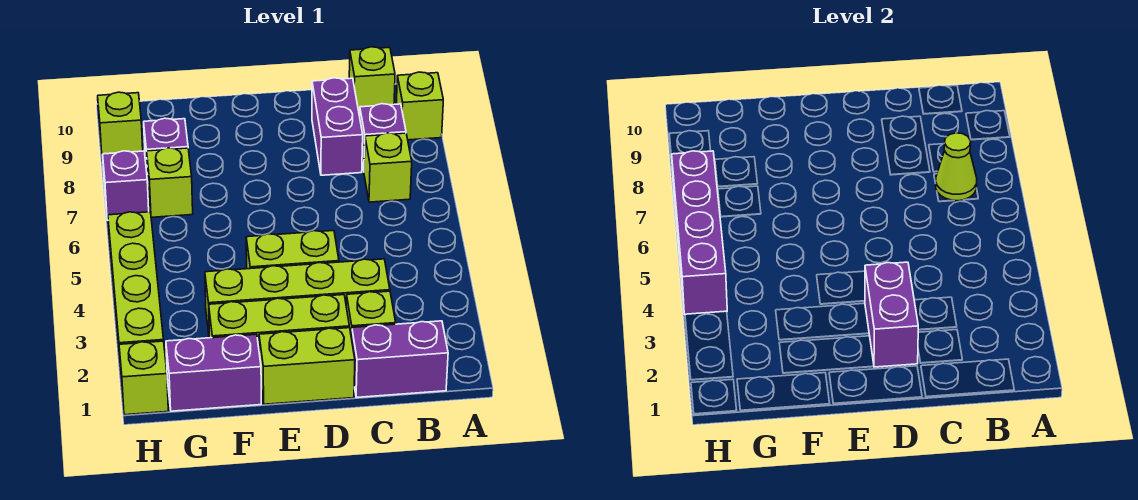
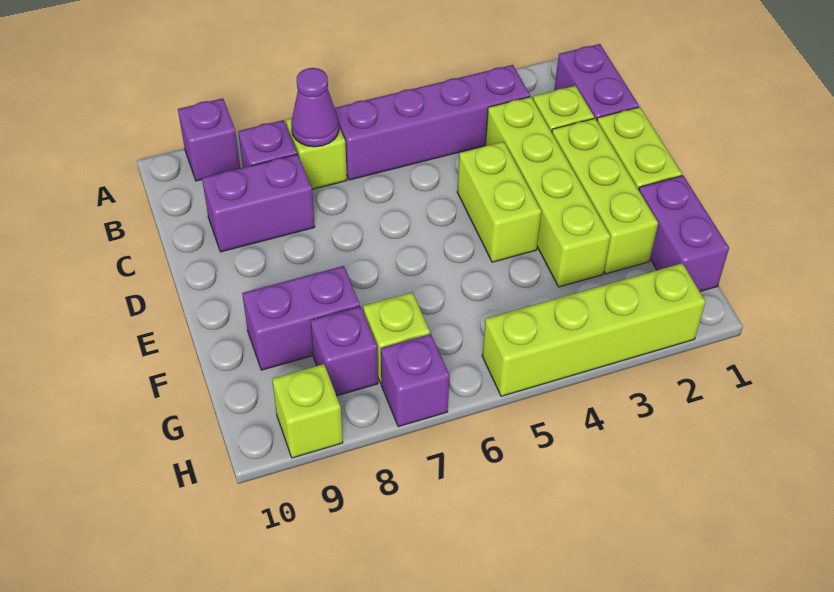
lime 1x1 brick [396,72,443,140] -> purple 1x1 brick [178,98,240,181]
lime 1x1 cone [936,133,977,201] -> purple 1x1 cone [291,68,339,147]
lime 1x1 brick [349,47,395,114] -> none
purple 1x2 brick [865,262,918,367] -> purple 1x2 brick moved to [242,266,360,370]
lime 1x1 brick [119,341,168,415] -> none
purple 1x4 brick [672,151,727,314] -> purple 1x4 brick moved to [335,65,530,180]

